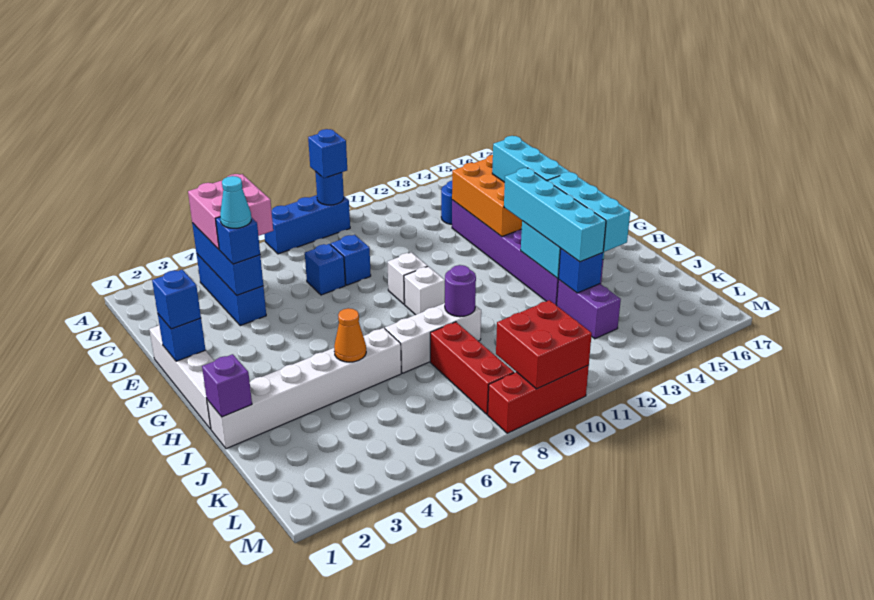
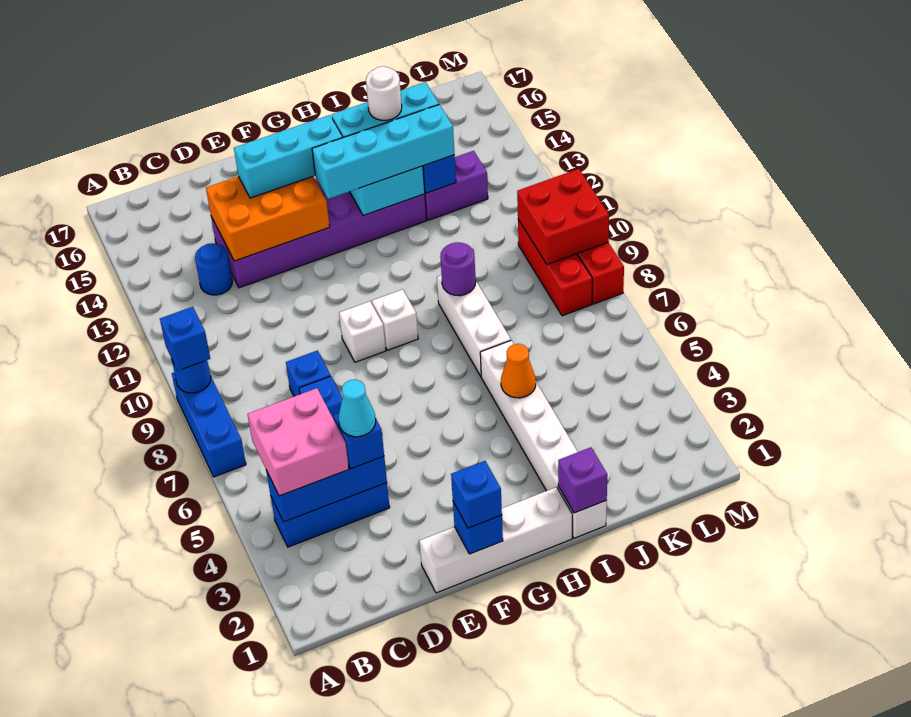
none -> white 1x1 round brick [366,66,402,120]
red 1x3 brick [430,322,514,414] -> red 1x3 brick turned to [518,219,592,316]

